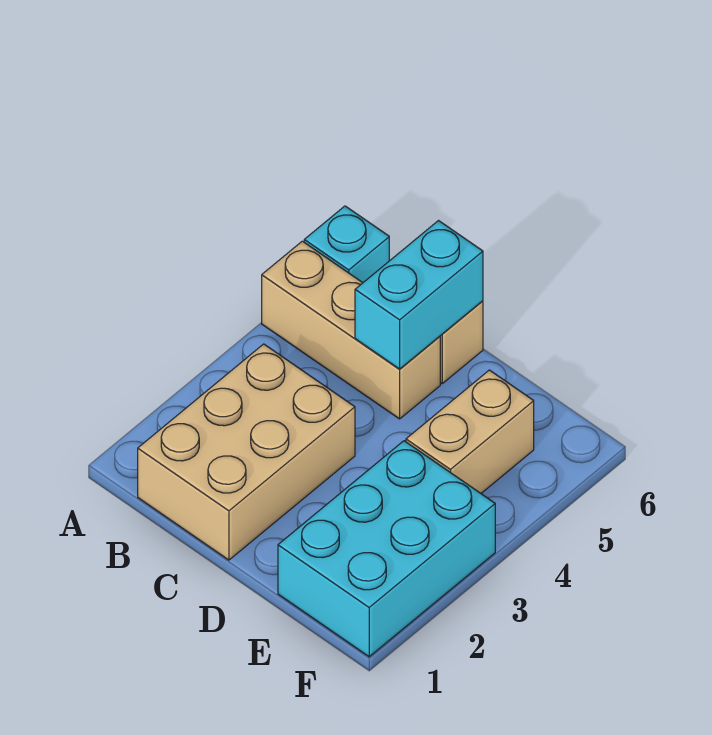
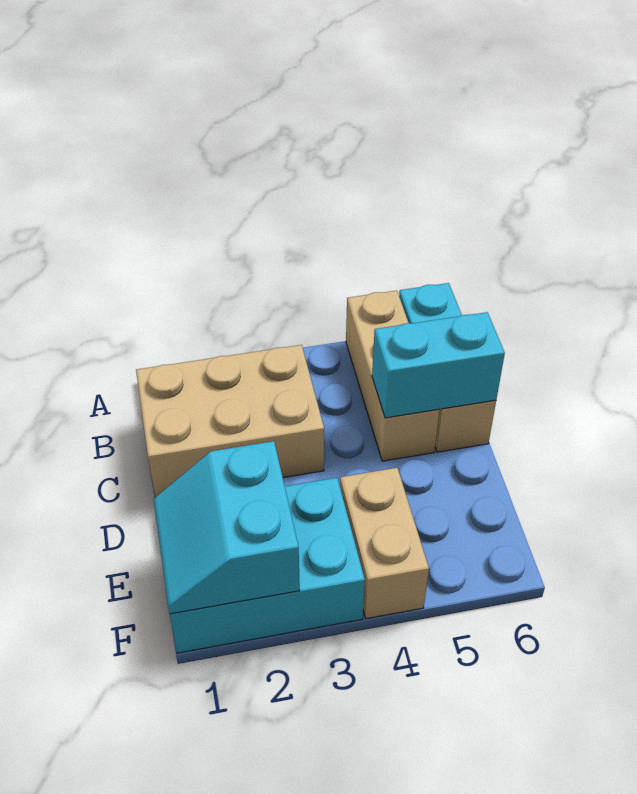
none -> cyan 2x2 slope [153,441,300,614]
tan 1x2 brick [406,370,534,493] -> tan 1x2 brick turned to [340,468,429,619]

